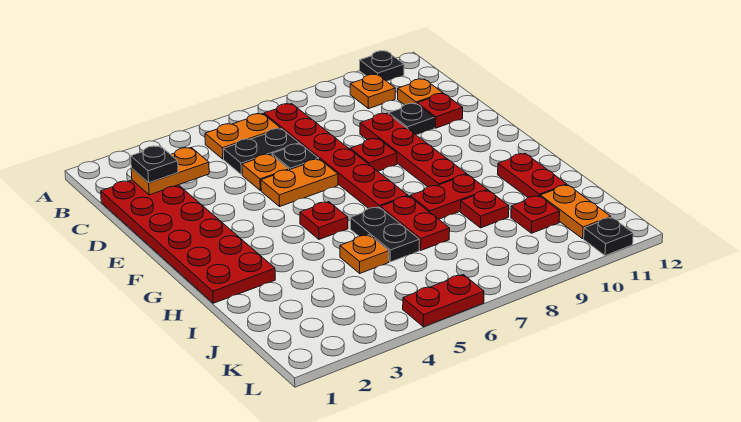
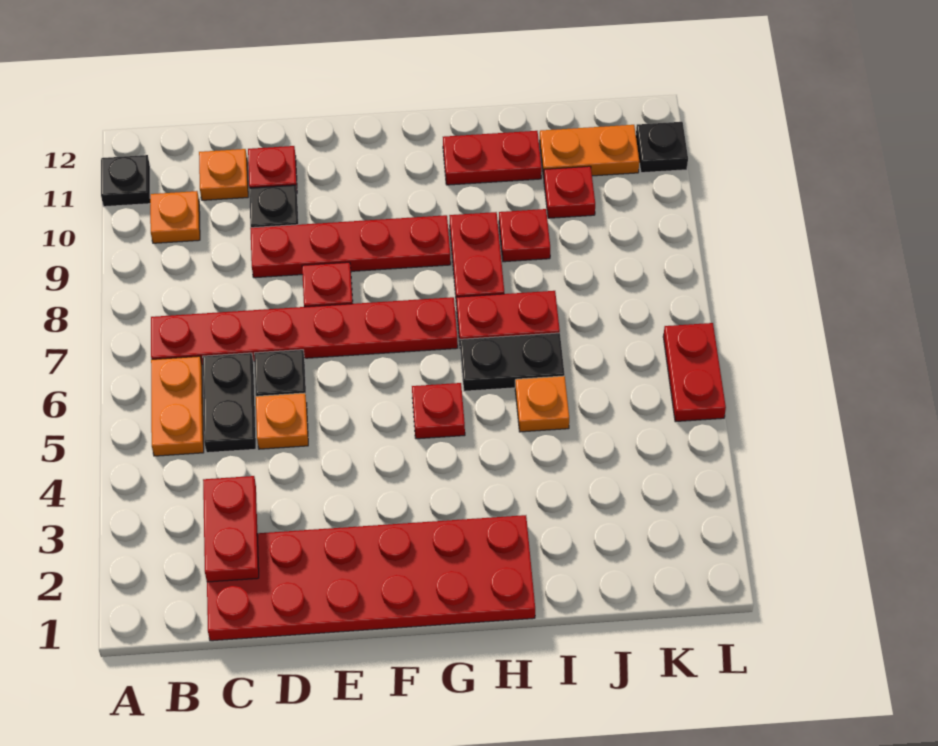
orange 1x2 plate [131,148,209,195] -> red 1x2 plate [203,476,259,582]
black 1x1 plate [131,146,178,183] -> none
orange 1x2 plate [261,159,338,206] -> none

